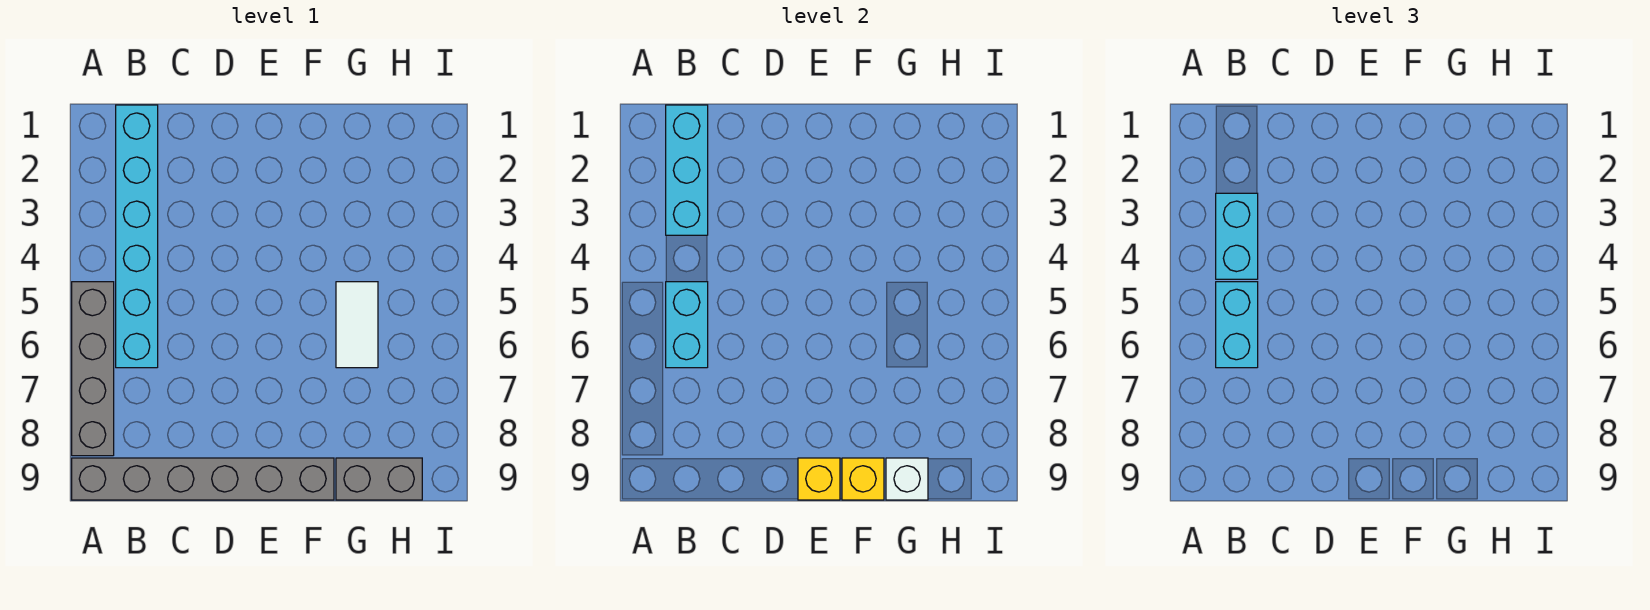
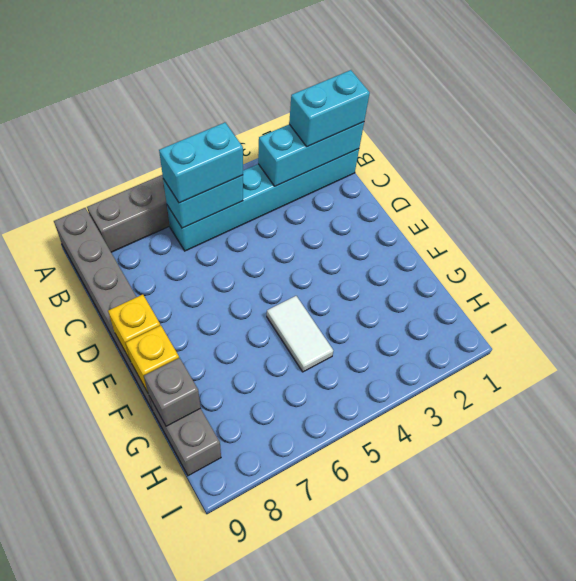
cyan 1x2 brick [1216,193,1258,279] -> cyan 1x2 brick moved to [289,70,370,147]
white 1x2 tile [336,282,378,368] -> white 1x2 tile turned to [267,296,333,372]
white 1x1 brick [886,458,928,500] -> grey 1x1 brick [144,358,201,426]

